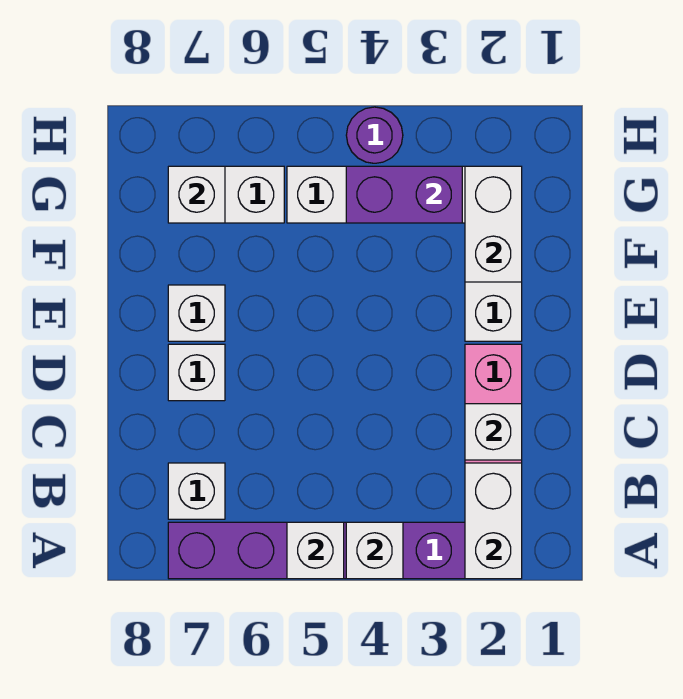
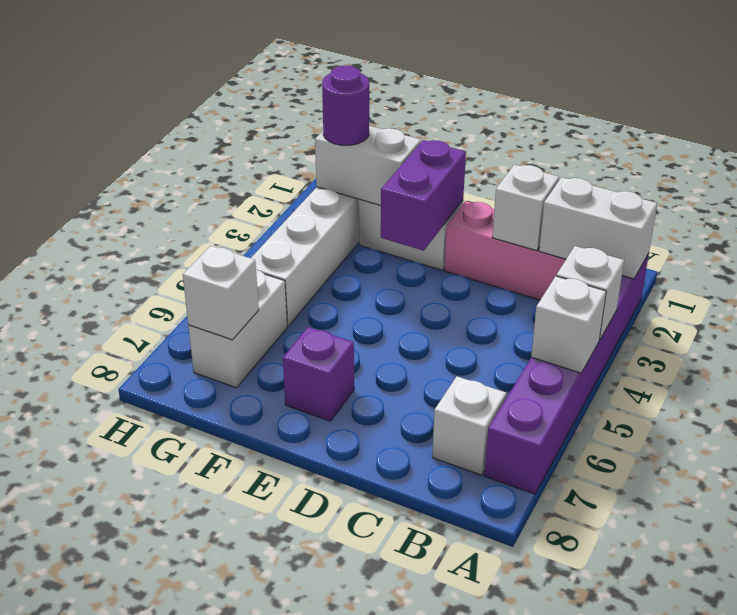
white 1x1 brick [168,344,225,401] -> none
white 1x1 brick [168,285,225,341] -> purple 1x1 brick [283,327,354,421]
purple 1x2 brick [346,166,462,223] -> purple 1x2 brick moved to [381,140,466,251]
purple 1x1 round brick [346,107,403,163] -> purple 1x1 round brick moved to [322,66,369,145]

